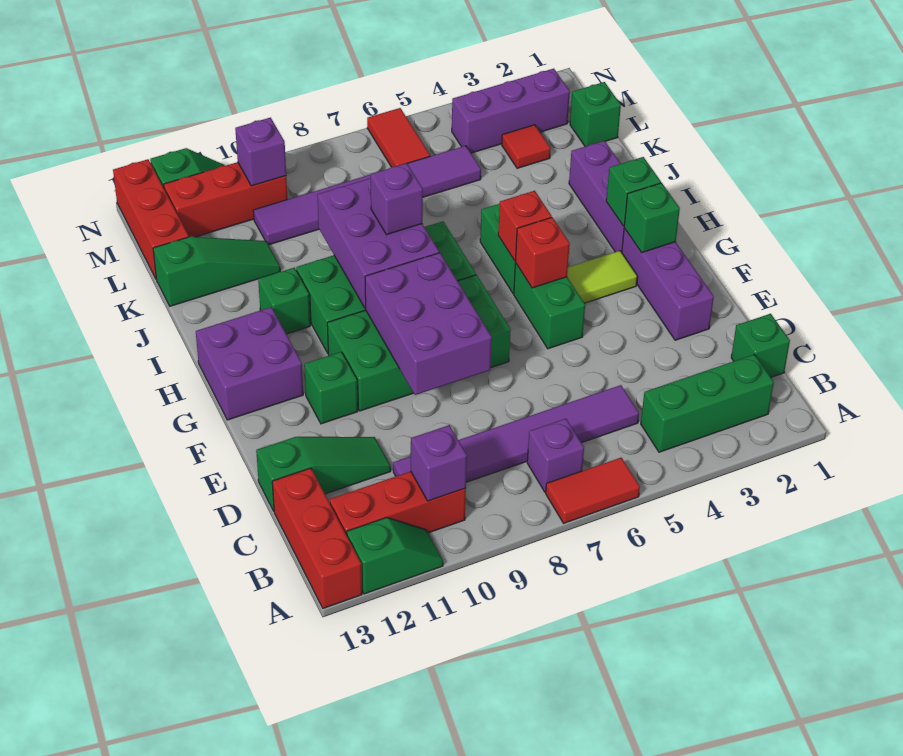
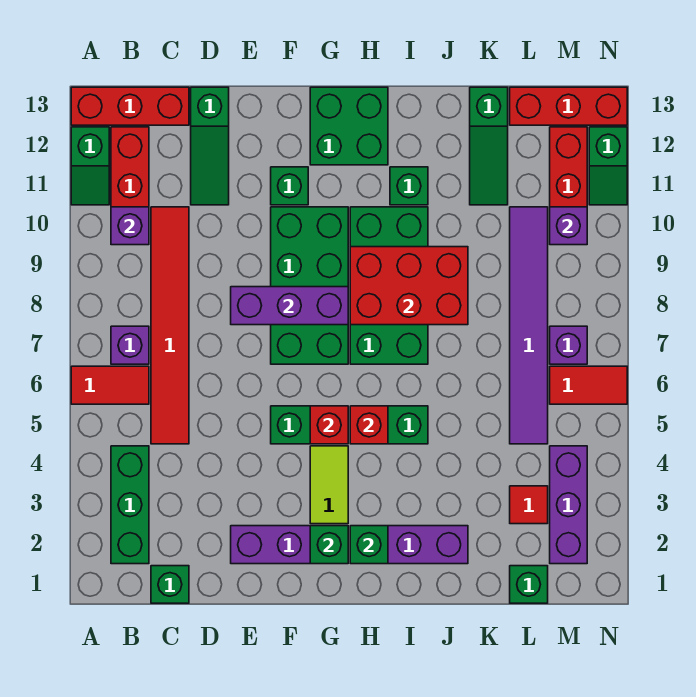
red 1x2 tile [546,458,640,523] -> red 1x2 tile turned to [71,366,149,404]
purple 1x6 tile [393,385,639,482] -> red 1x6 tile [151,207,189,444]
purple 2x3 brick [365,253,492,395] -> purple 1x3 brick [231,287,348,325]
purple 2x2 brick [196,307,303,420] -> green 2x2 brick [310,87,388,165]
purple 2x3 brick [317,178,439,308] -> red 2x3 brick [350,247,468,325]
purple 1x1 brick [370,163,423,235] -> purple 1x1 brick moved to [550,326,587,364]

